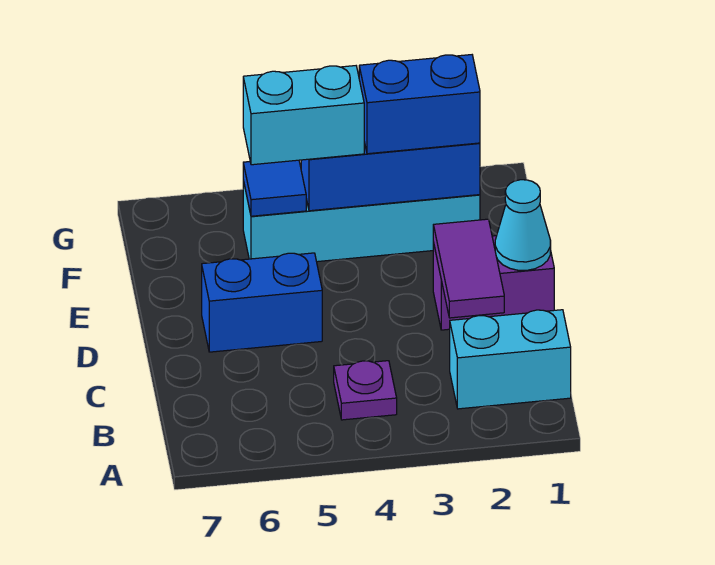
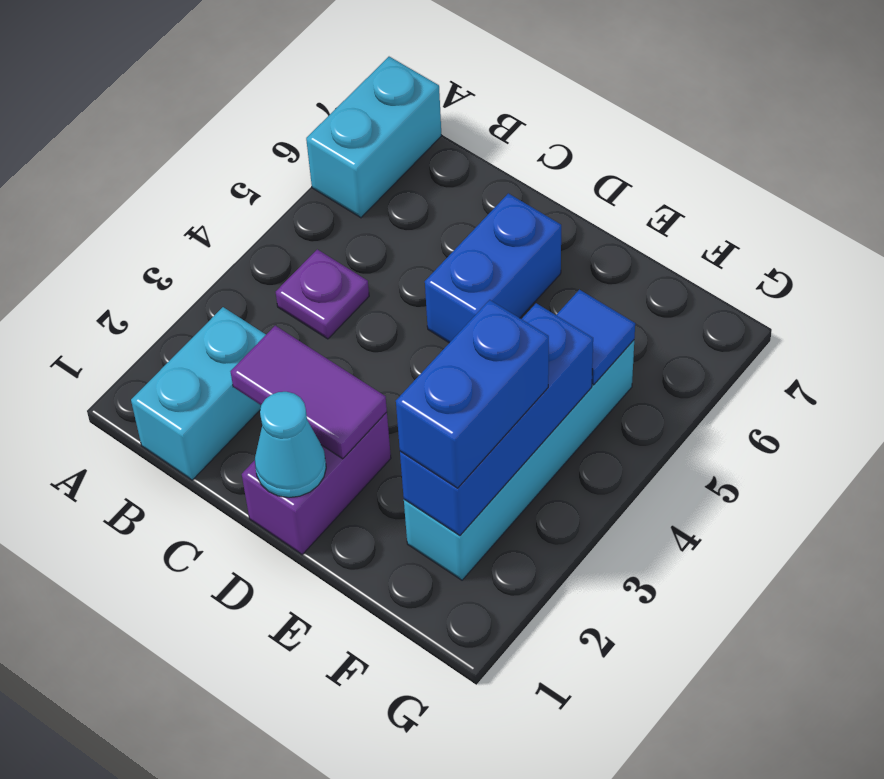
cyan 1x2 brick [243,66,364,165] -> cyan 1x2 brick moved to [306,57,442,218]

